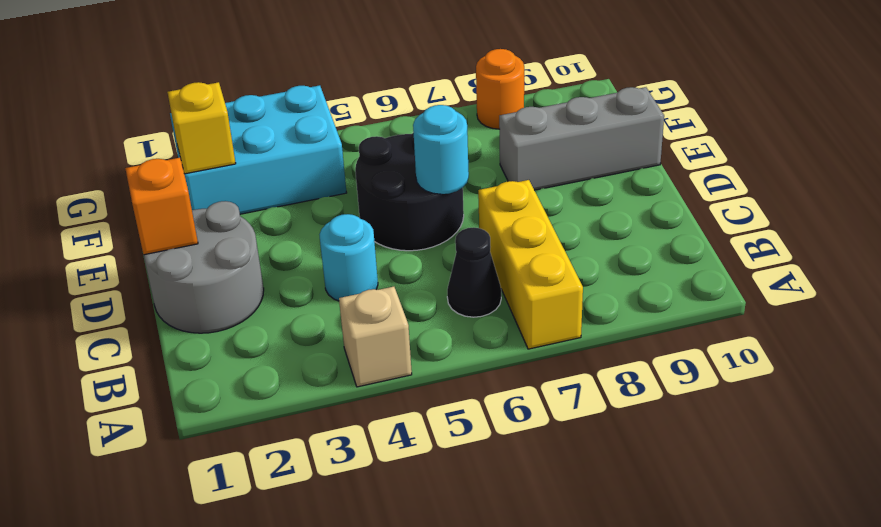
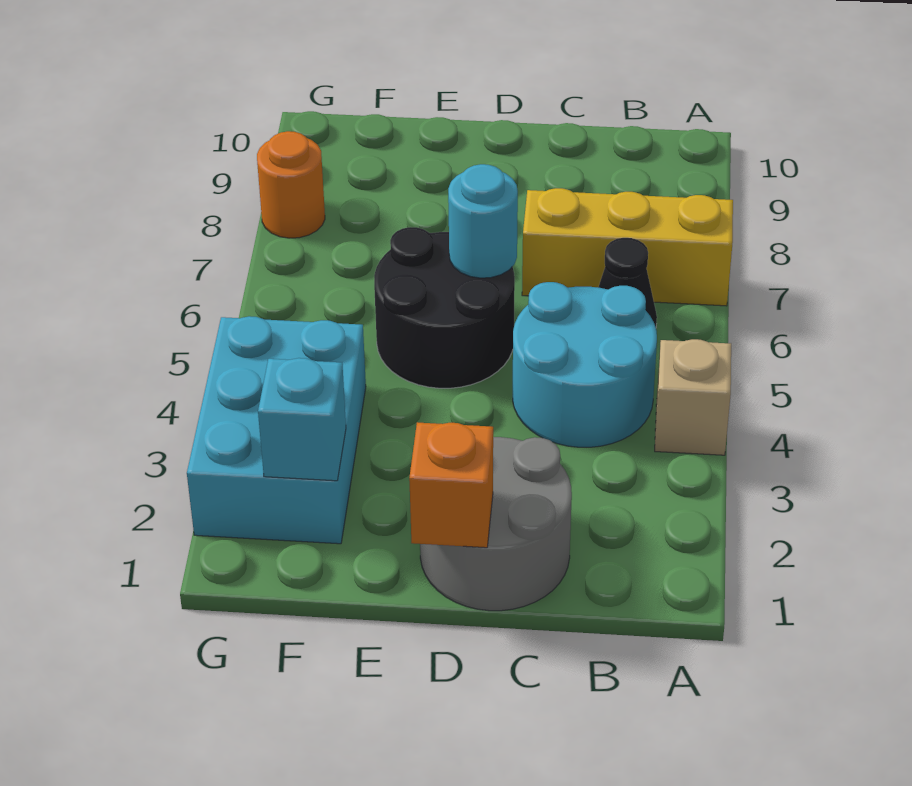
cyan 1x1 round brick [319,214,378,301] -> cyan 2x2 round brick [513,282,657,447]
grey 1x3 brick [499,87,664,190] -> none
yellow 1x1 brick [167,82,236,174] -> cyan 1x1 brick [258,358,346,481]

